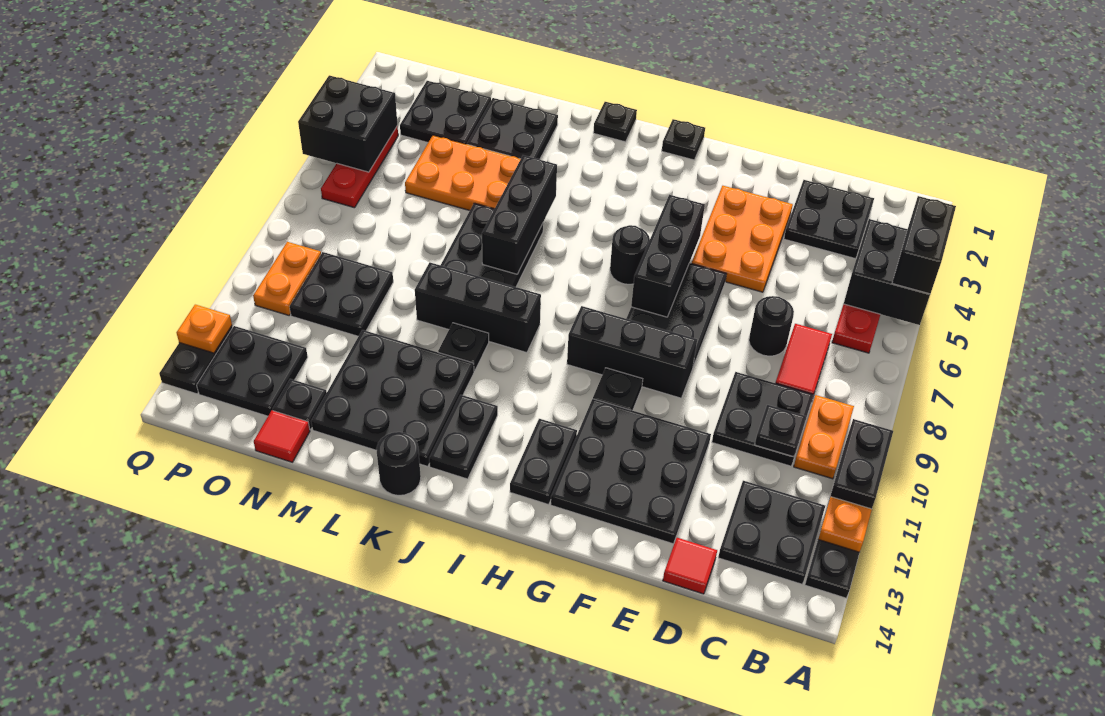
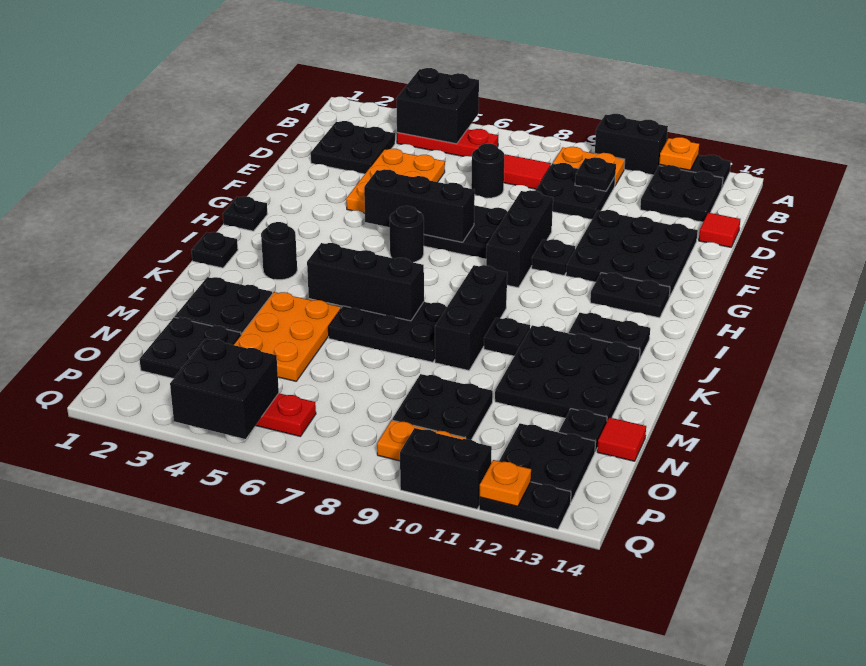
black 1x2 brick [892,196,956,294] -> black 1x2 brick moved to [400,428,492,509]
orange 2x3 plate [692,186,793,292] -> orange 2x3 plate turned to [346,149,445,213]
black 1x1 round brick [376,432,421,495] -> black 1x1 round brick moved to [261,222,297,280]

